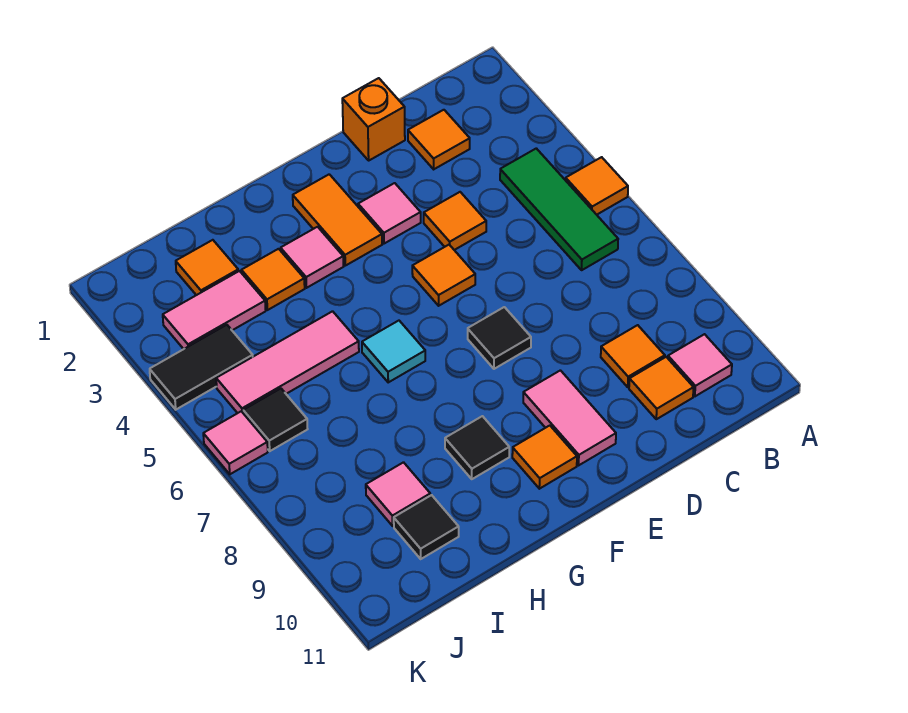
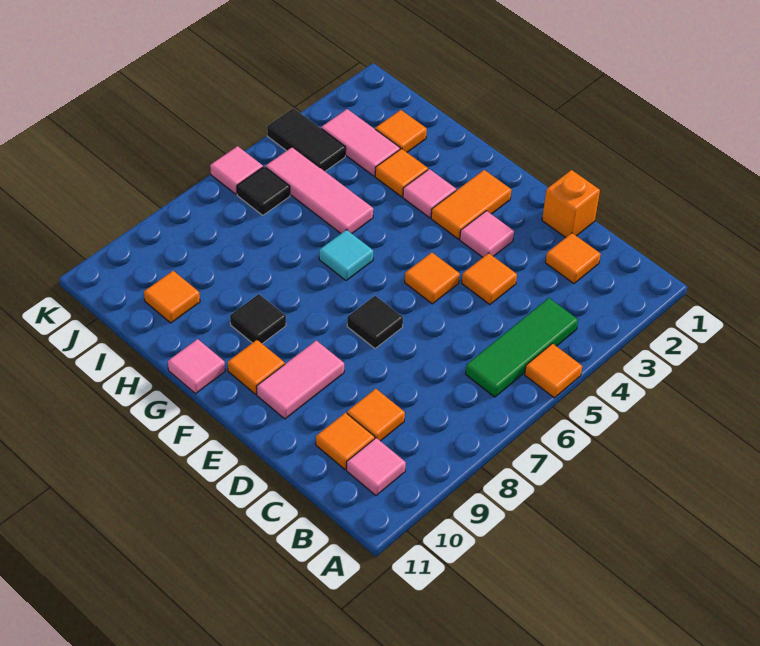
pink 1x1 tile [366,462,430,526] -> pink 1x1 tile moved to [168,339,225,394]
black 1x1 tile [394,495,459,559] -> orange 1x1 tile [144,271,200,323]

